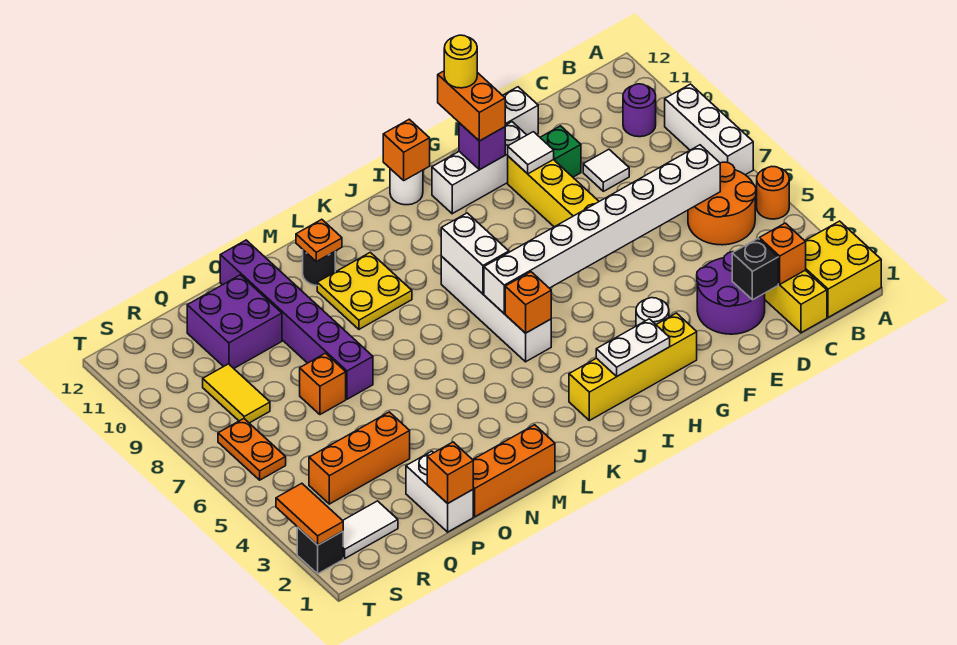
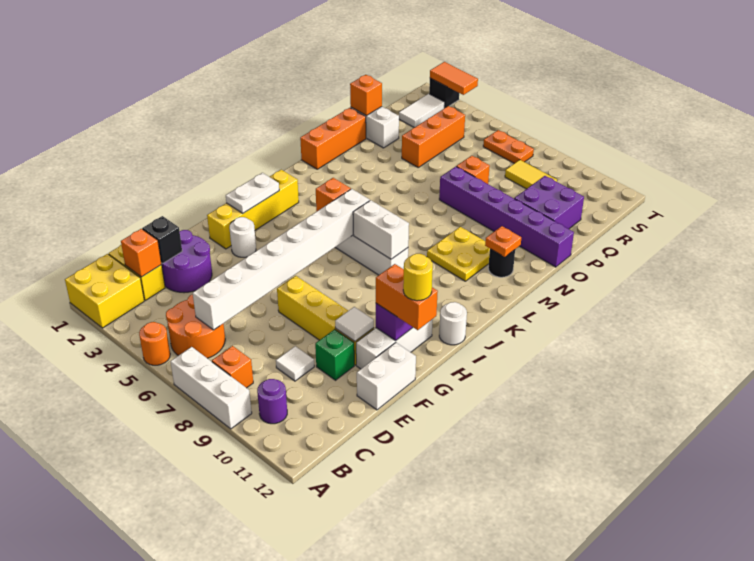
orange 1x1 brick [383,119,430,180] -> orange 1x1 brick moved to [212,346,253,388]

